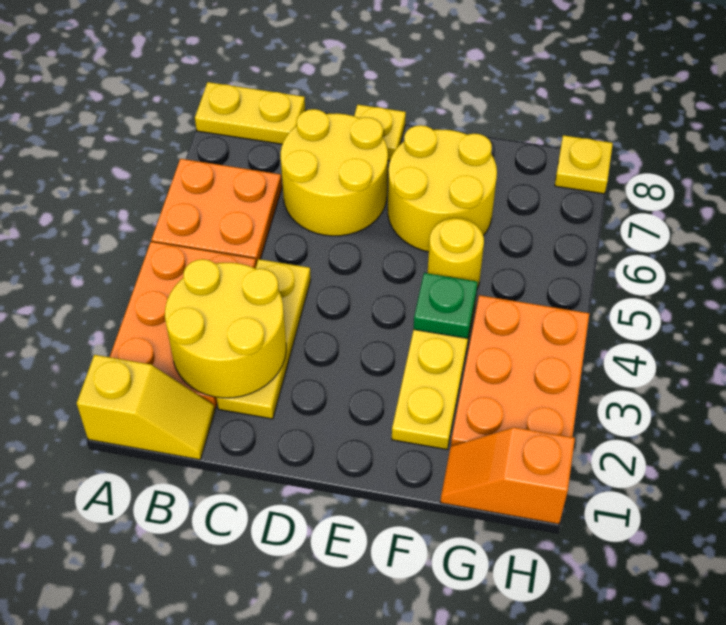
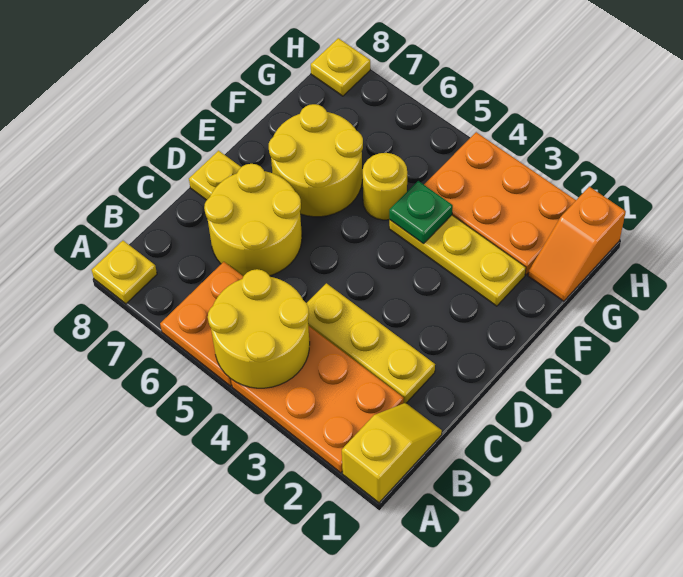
yellow 1x2 plate [195,82,305,144] -> yellow 1x1 plate [92,241,157,304]
yellow 2x2 round brick [165,259,286,398] -> yellow 2x2 round brick moved to [208,269,310,388]

